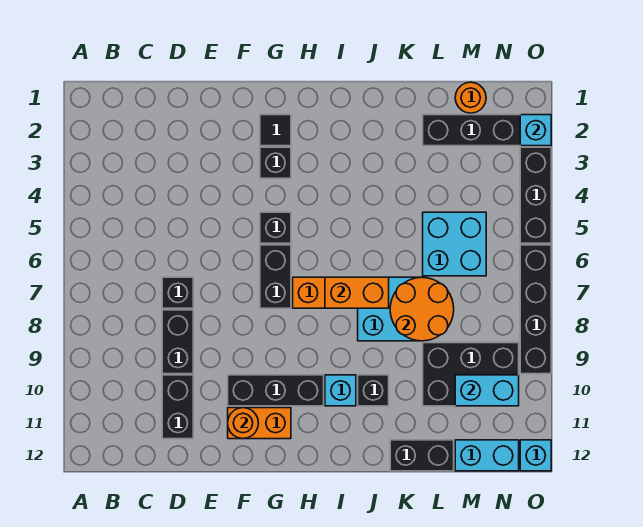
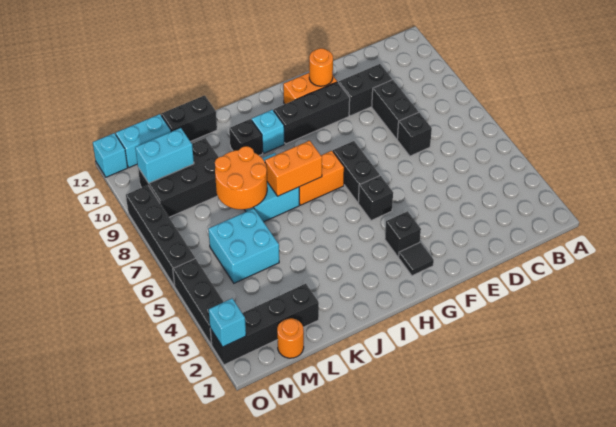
black 1x2 brick [162,375,193,439] -> black 1x2 brick turned to [339,64,392,116]

